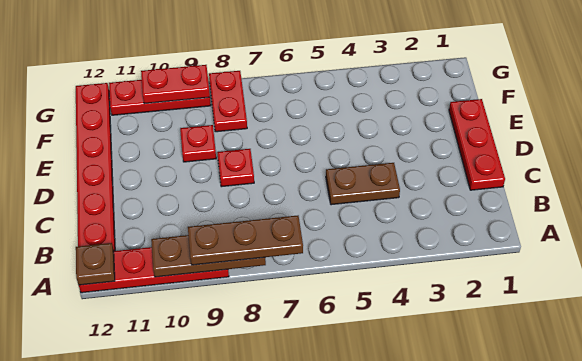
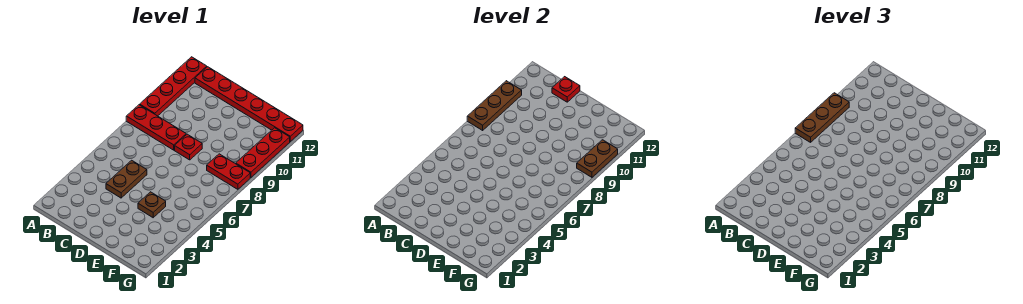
brown 1x1 plate [76,243,115,285] -> brown 1x1 plate moved to [138,192,166,218]
red 1x3 plate [449,99,505,190] -> red 1x3 plate moved to [126,105,186,150]
red 1x1 plate [180,125,216,162] -> red 1x1 plate moved to [552,77,580,102]
red 1x2 plate [141,65,210,104] -> brown 1x2 plate [577,140,618,177]

